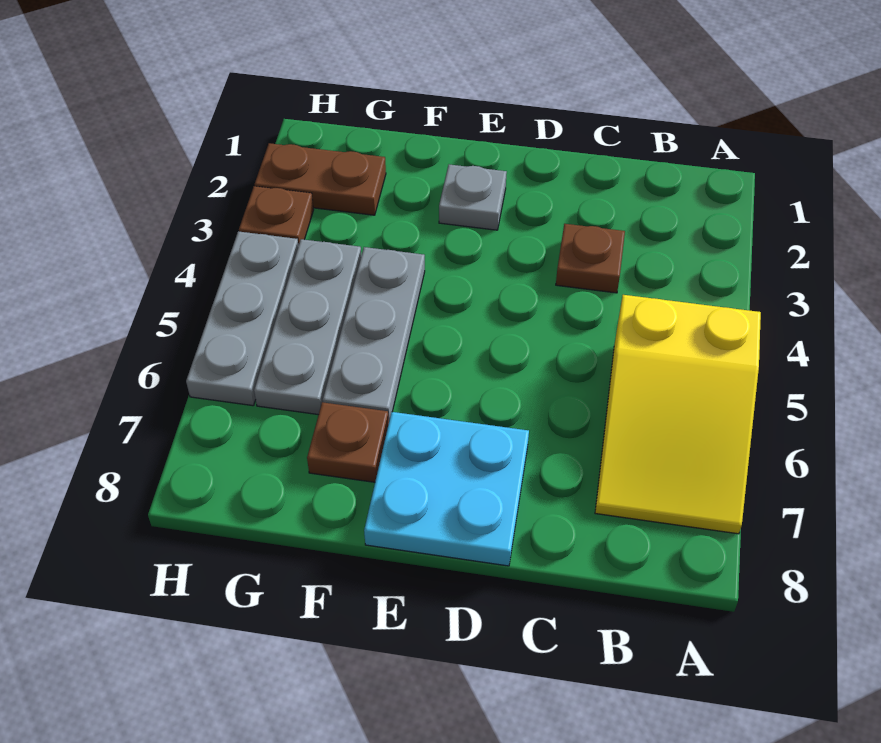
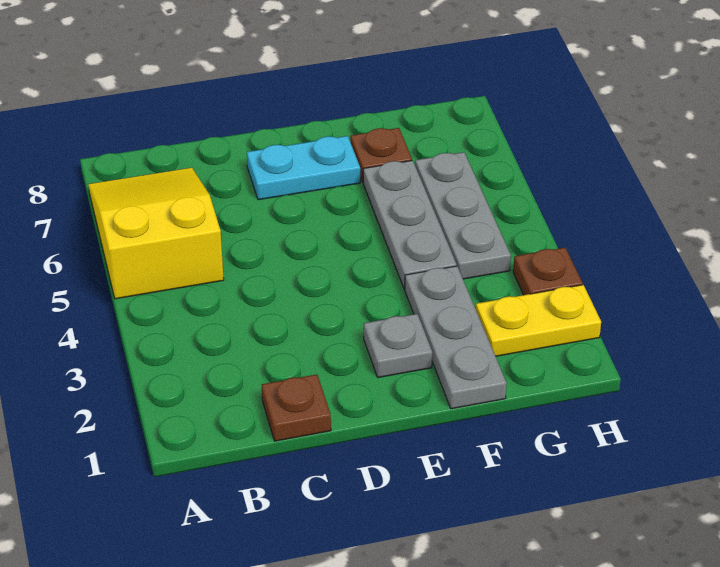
brown 1x1 plate [556,224,625,293] -> brown 1x1 plate moved to [262,375,331,441]
cyan 2x2 plate [364,412,529,566] -> cyan 1x2 plate [247,136,360,200]
brown 1x2 plate [255,143,386,215] -> yellow 1x2 plate [476,285,601,356]
grey 1x3 plate [186,231,298,406] -> grey 1x3 plate moved to [405,266,507,409]

